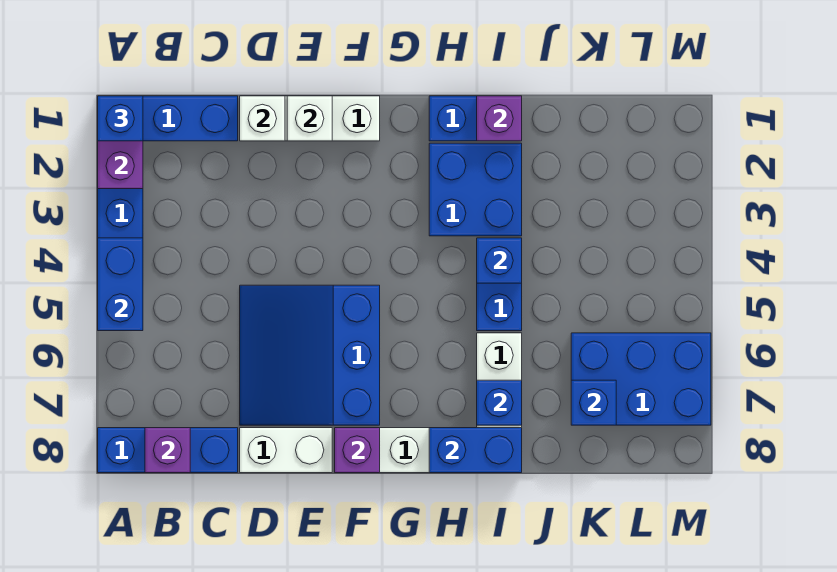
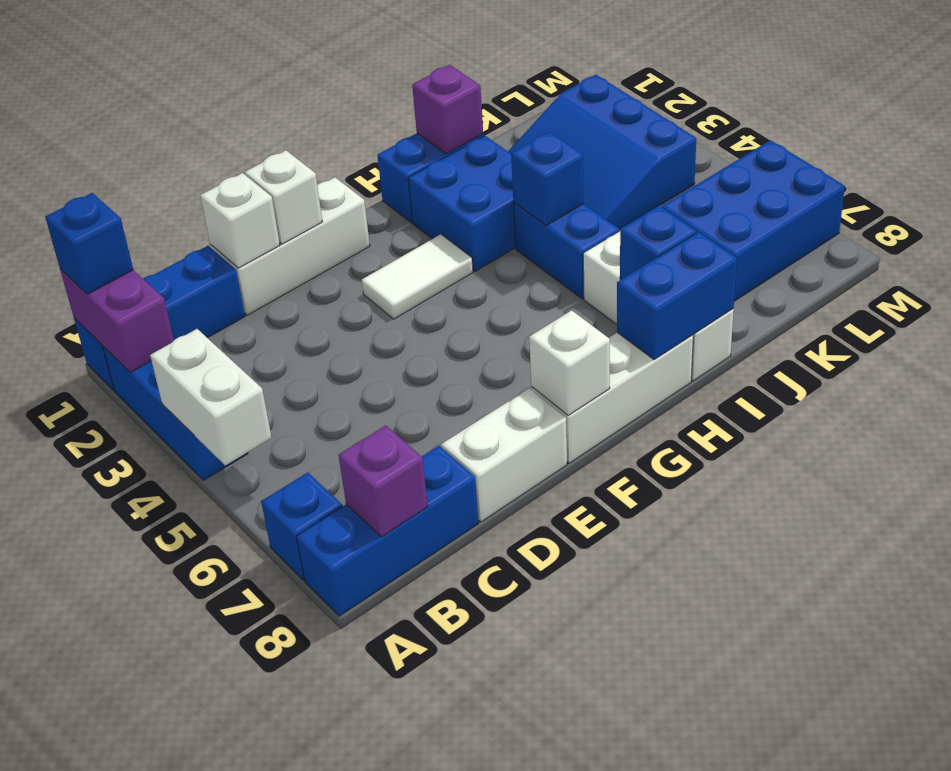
blue 1x2 brick [98,238,143,331] -> white 1x2 brick [150,329,272,465]
blue 3x3 slope [240,285,380,425] -> blue 3x3 slope moved to [508,75,696,230]
none -> white 1x2 tile [362,234,473,319]
purple 1x1 brick [335,428,380,473] -> white 1x1 brick [529,310,610,415]
blue 1x1 brick [571,380,616,425] -> blue 1x1 brick moved to [261,472,342,580]

